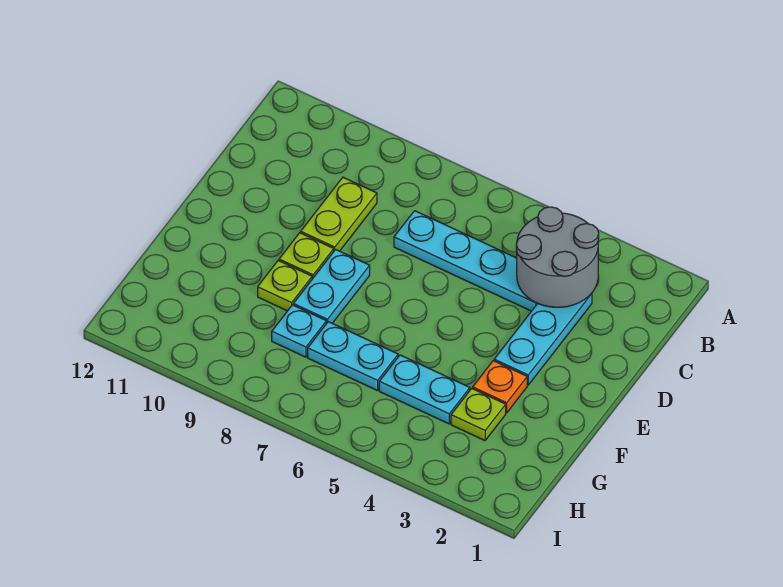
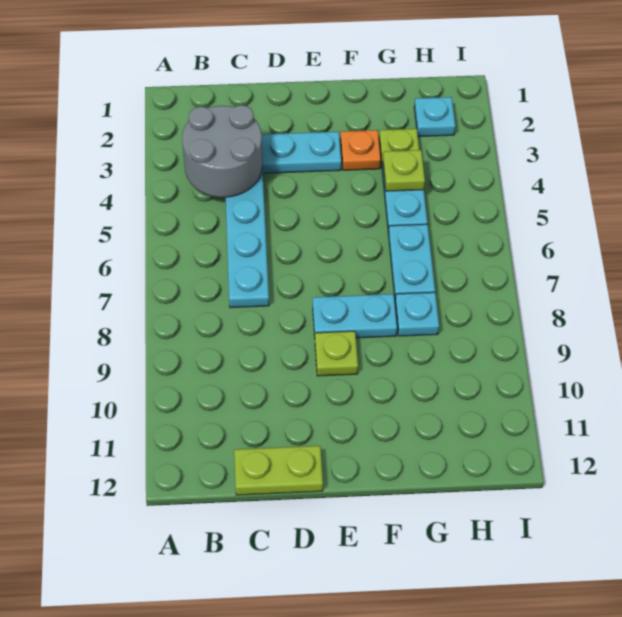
lime 1x2 plate [301,177,377,251] -> lime 1x2 plate moved to [234,446,323,495]
lime 1x1 plate [258,261,312,311] -> lime 1x1 plate moved to [383,150,425,191]
none -> cyan 1x1 plate [414,97,455,137]

